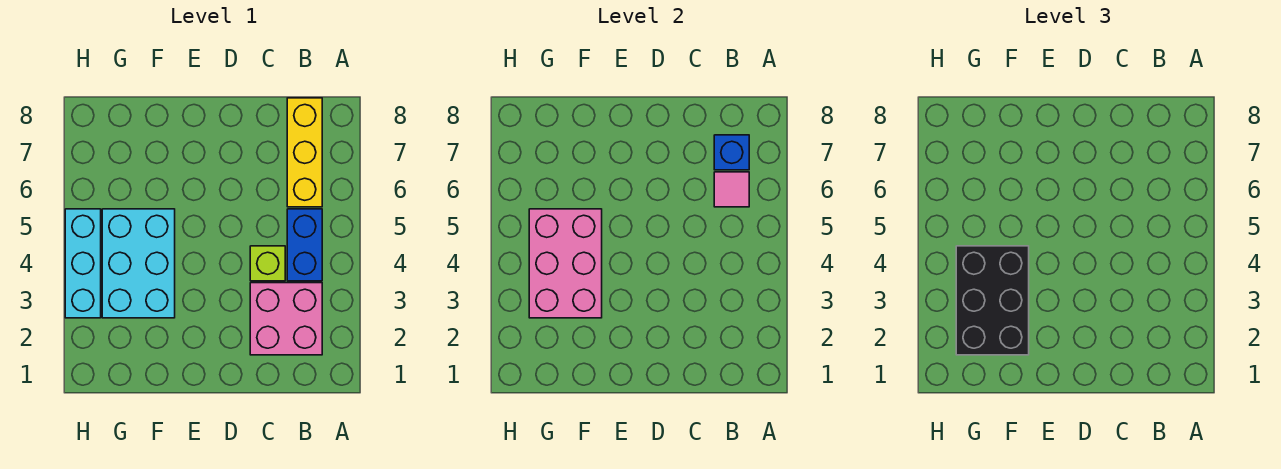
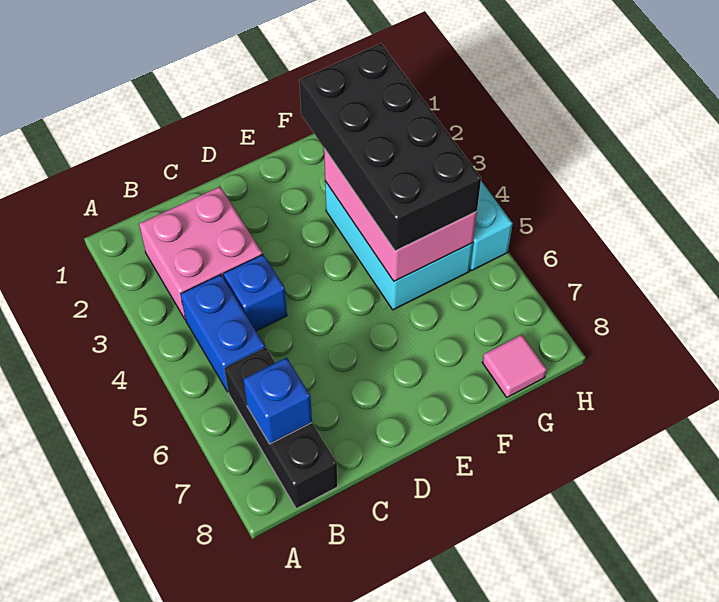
yellow 1x3 brick [287,98,322,207] -> black 1x3 brick [224,347,338,509]
pink 1x1 tile [714,172,749,207] -> pink 1x1 tile moved to [482,335,547,397]
lime 1x1 brick [250,246,285,281] -> blue 1x1 brick [223,254,287,331]
black 2x3 brick [956,246,1029,355] -> black 2x4 brick [299,43,481,251]

